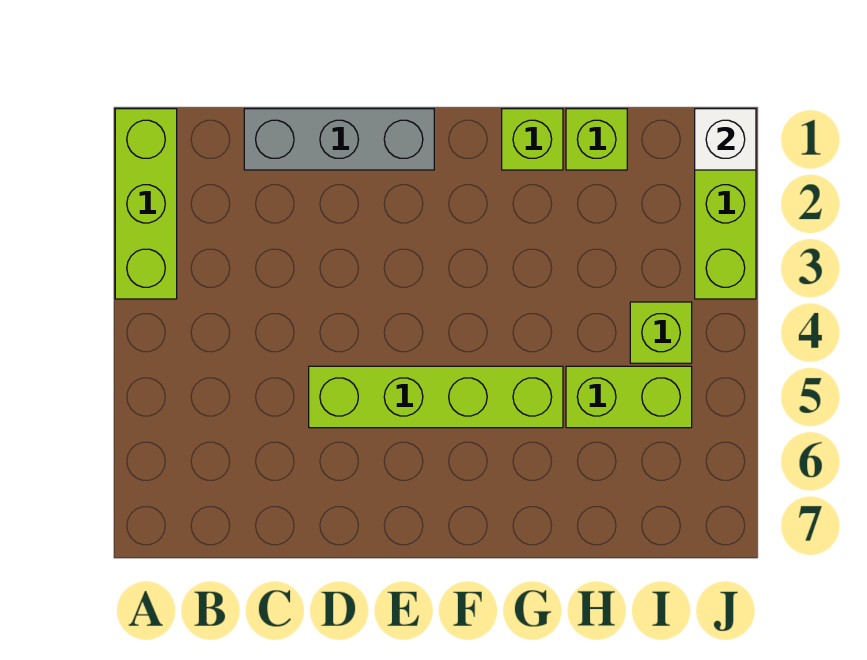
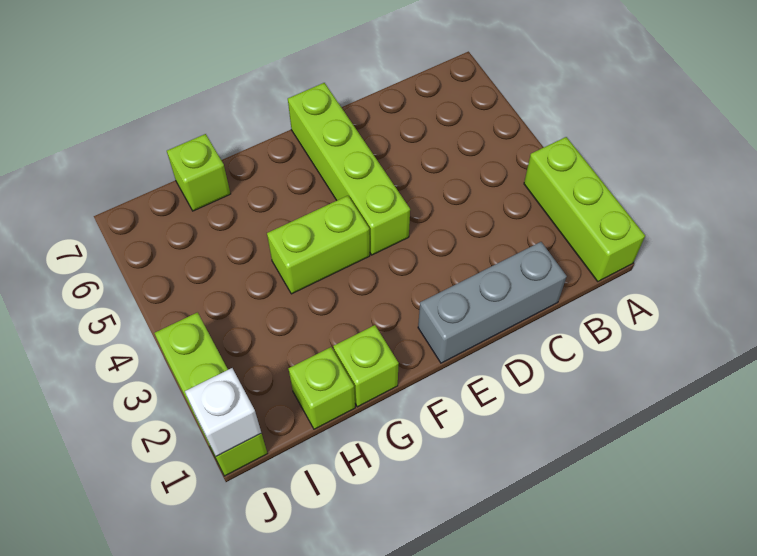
lime 1x4 brick [309,366,563,428] -> lime 1x4 brick turned to [288,83,410,255]
lime 1x2 brick [566,366,692,428] -> lime 1x2 brick moved to [267,196,370,294]
lime 1x1 brick [630,302,692,363] -> lime 1x1 brick moved to [167,134,230,211]

